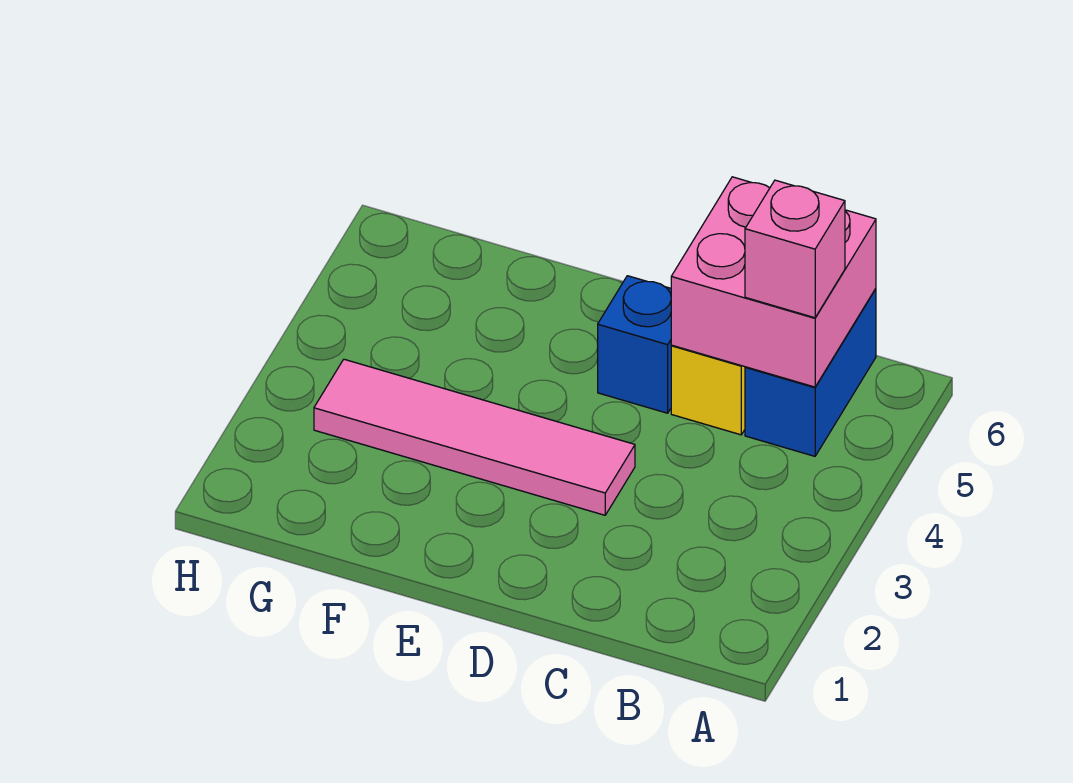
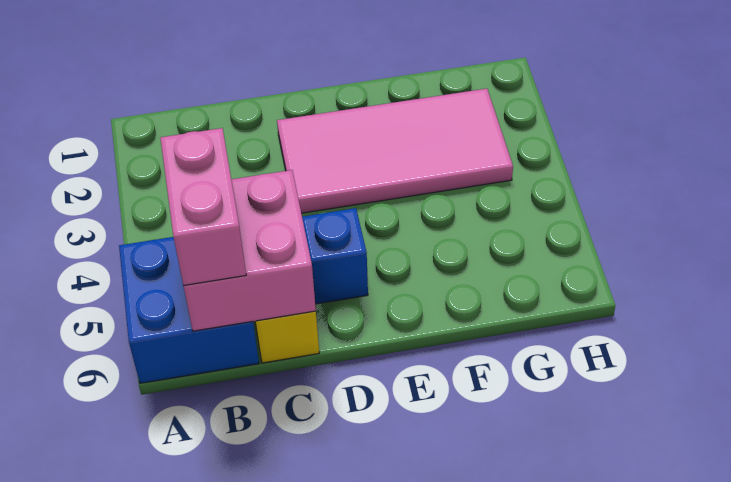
blue 1x2 brick [745,289,876,456] -> blue 2x2 brick [119,237,259,383]
pink 1x1 brick [745,180,845,318] -> pink 1x2 brick [160,128,246,286]
pink 1x4 tile [314,359,635,515] -> pink 2x4 tile [277,89,513,213]

